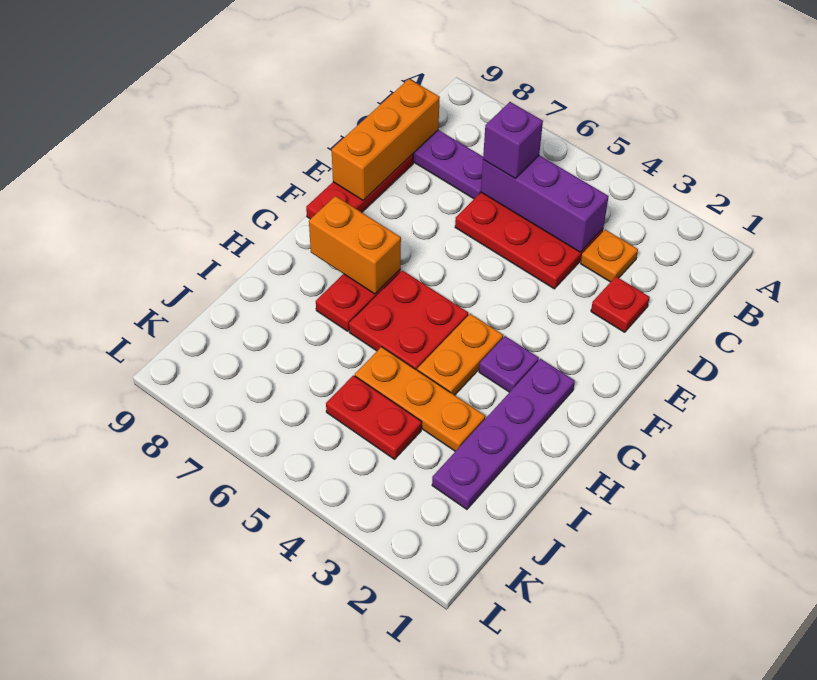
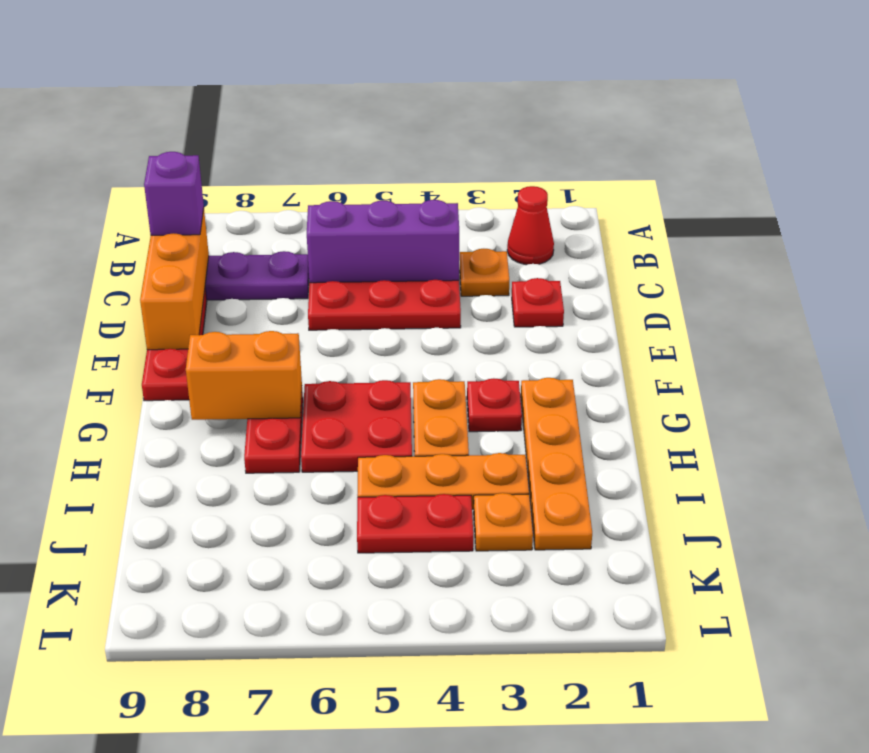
none -> red 1x1 cone [507,186,554,265]
purple 1x1 brick [483,102,543,178] -> purple 1x1 brick moved to [144,152,204,235]
purple 1x4 plate [432,359,575,509] -> orange 1x4 plate [521,378,592,550]
purple 1x1 plate [479,336,539,392] -> red 1x1 plate [467,378,522,432]
none -> orange 1x1 plate [474,493,533,551]

